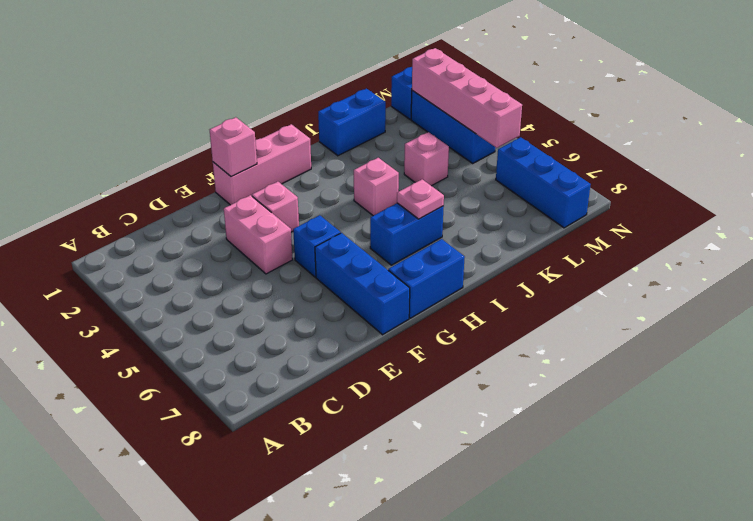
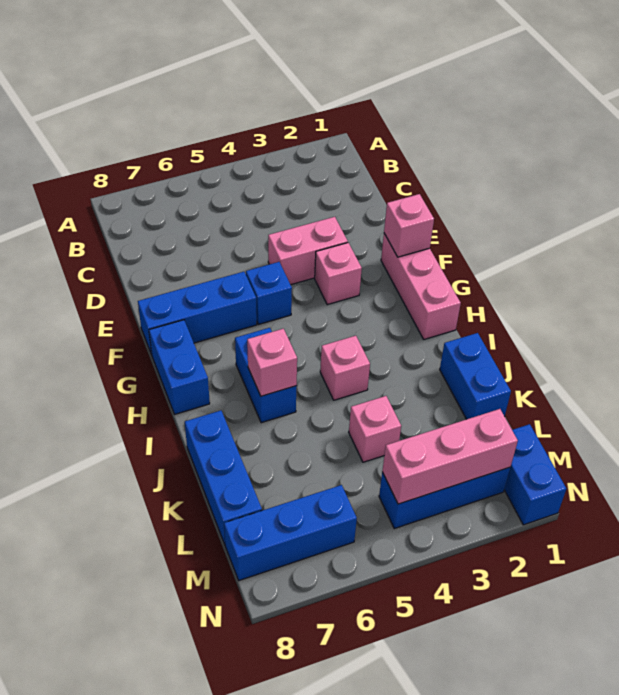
pink 1x1 plate [397,179,444,219] -> pink 1x1 brick [247,329,297,396]
none -> blue 1x3 brick [185,411,262,544]
pink 1x4 brick [412,48,522,148] -> pink 1x3 brick [382,409,518,504]

